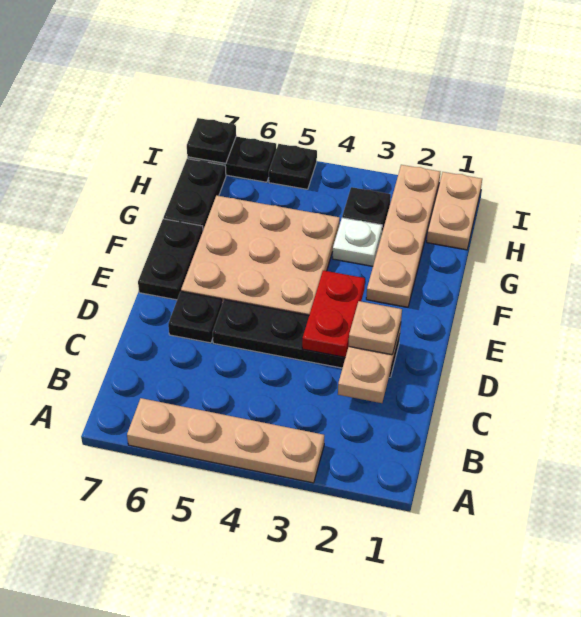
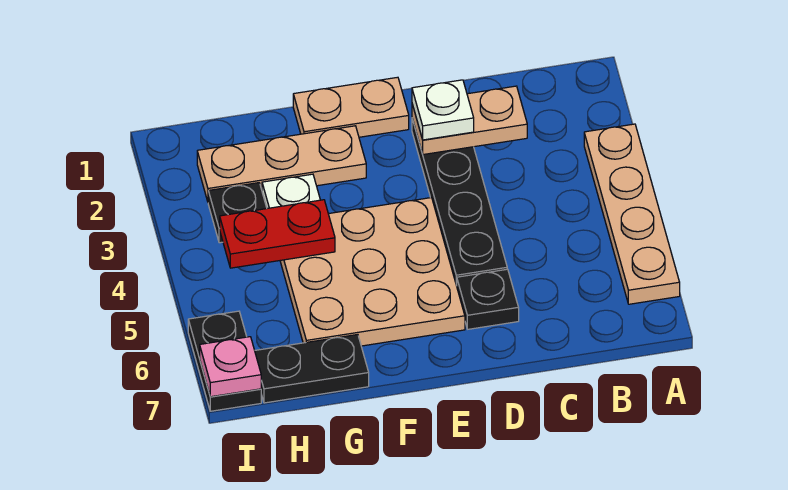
tan 1x1 plate [348,301,402,355] -> white 1x1 plate [412,80,474,140]
red 1x2 plate [302,270,365,357] -> red 1x2 plate moved to [220,200,335,268]
black 1x2 plate [138,219,203,300] -> none
tan 1x4 plate [366,165,440,307] -> tan 1x3 plate [197,126,366,201]
tan 1x2 plate [427,172,482,250] -> tan 1x2 plate moved to [293,77,409,137]
black 1x1 plate [269,144,317,189] -> none
black 1x1 plate [187,118,236,164] -> pink 1x1 plate [200,337,261,397]

